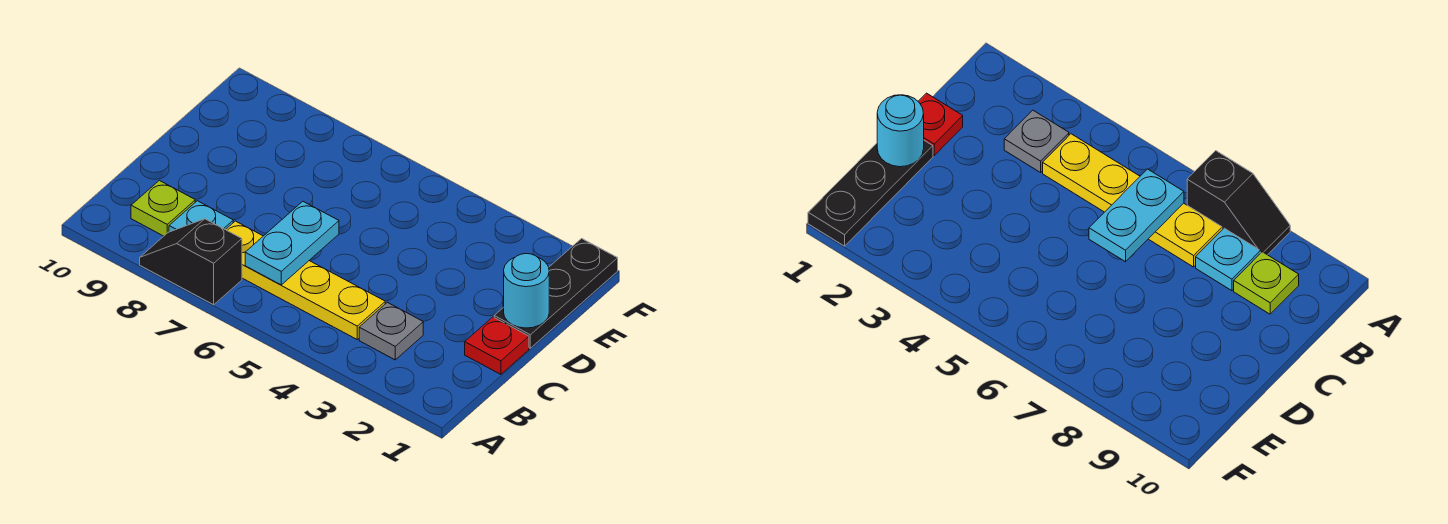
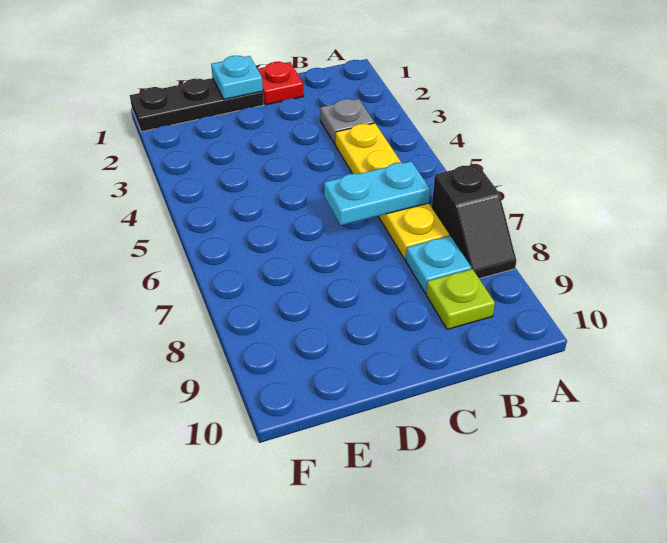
cyan 1x1 round brick [504,254,549,328] -> cyan 1x1 plate [211,56,263,99]

